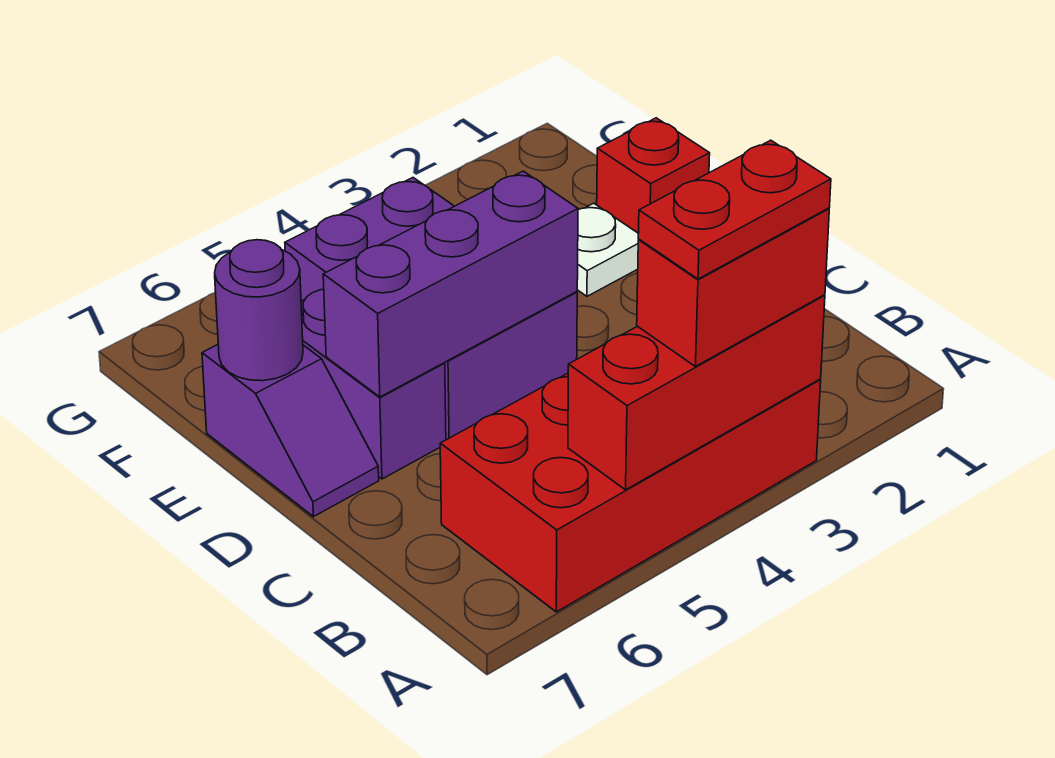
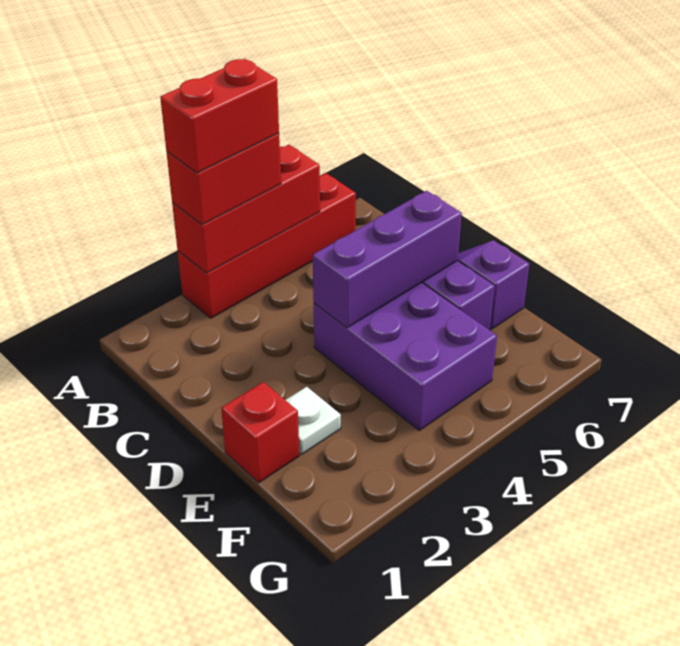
red 2x4 brick [440,373,821,612] -> red 1x4 brick [178,173,356,318]
red 1x2 plate [638,140,831,279] -> red 1x2 brick [160,59,279,173]
purple 1x1 round brick [215,240,303,381] -> none

